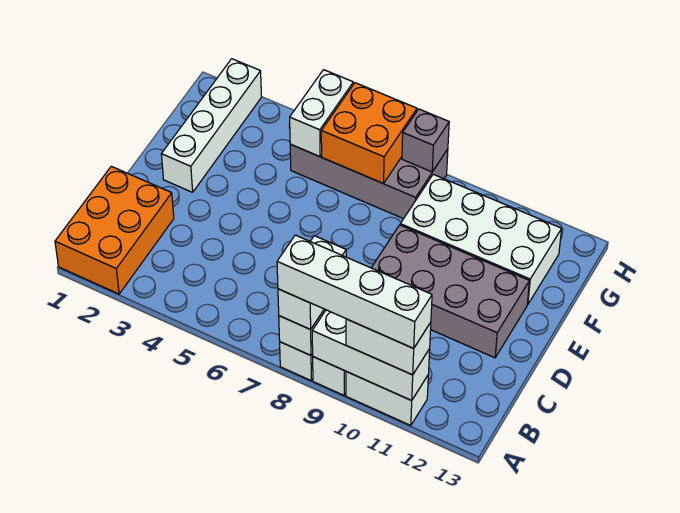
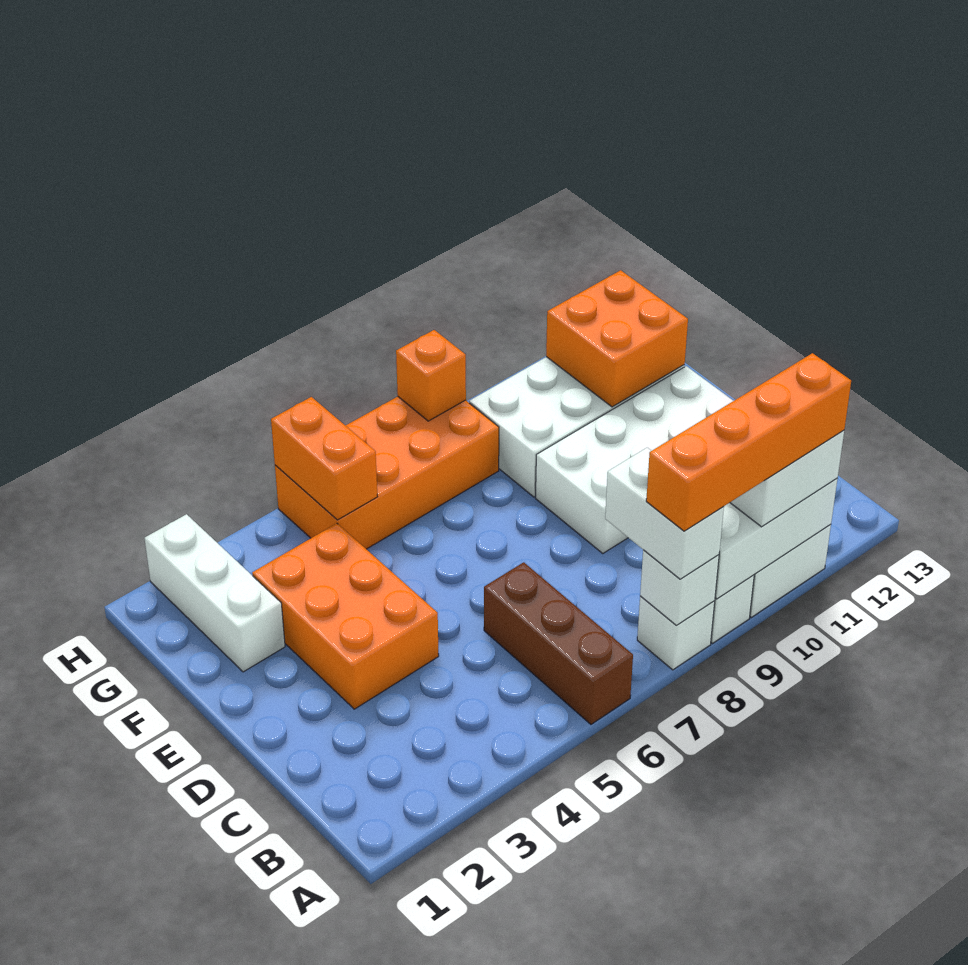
orange 2x3 brick [55,166,174,294] -> orange 2x3 brick moved to [252,523,439,709]
none -> brown 1x3 brick [484,562,633,724]
white 1x4 brick [277,235,432,348] -> orange 1x4 brick [646,353,851,531]
grey 2x4 brick [371,225,529,358] -> white 2x4 brick [535,366,733,553]
white 1x4 brick [161,59,261,192] -> white 1x3 brick [144,514,285,672]
grey 2x4 brick [290,144,448,219] -> orange 2x4 brick [275,397,499,549]
white 1x2 brick [289,70,353,157] -> orange 1x2 brick [271,397,377,520]
orange 2x2 brick [321,83,417,183] -> orange 2x2 brick moved to [546,270,688,407]
grey 1x1 brick [402,109,449,172] -> orange 1x1 brick [396,330,466,421]

